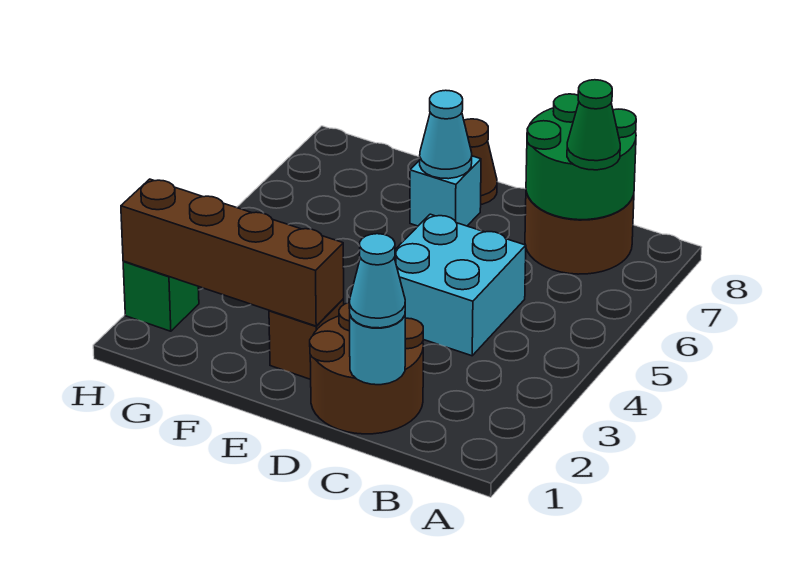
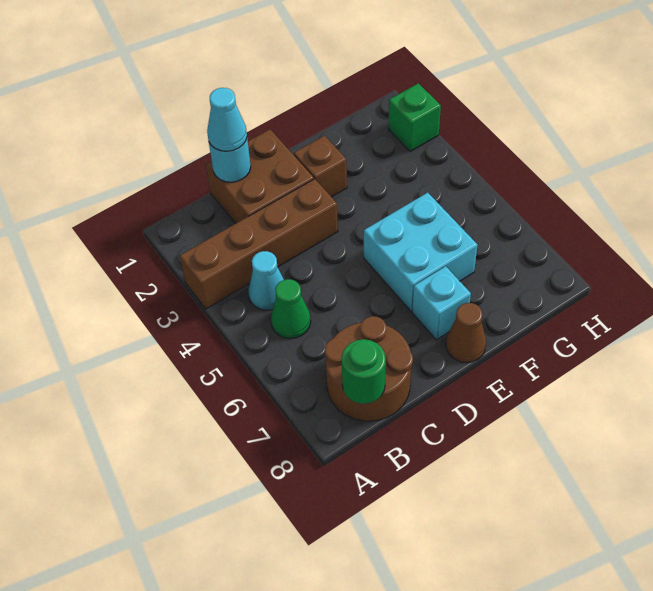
green 2x2 round brick [526,94,636,220] -> green 1x1 round brick [342,339,386,404]
green 1x1 cone [567,80,620,170] -> green 1x1 cone moved to [271,279,311,339]
brown 2x2 round brick [310,302,423,434] -> brown 2x2 brick [206,130,314,223]
cyan 2x2 brick [394,214,526,356] -> cyan 2x2 brick moved to [364,193,477,311]
brown 1x4 brick [121,179,344,326] -> brown 1x4 brick moved to [180,179,338,309]
cyan 1x1 cone [420,90,472,179] -> cyan 1x1 cone moved to [248,251,284,310]

